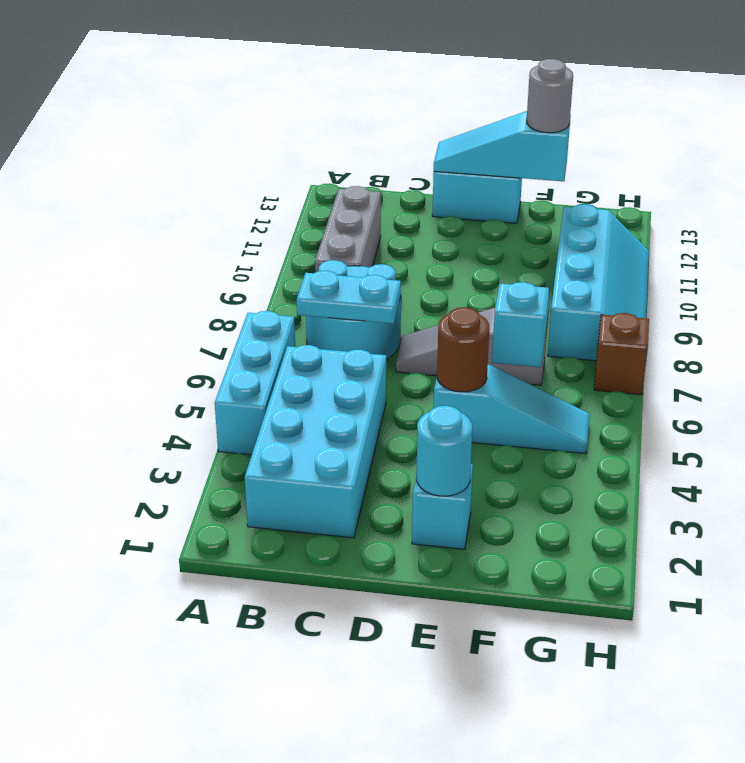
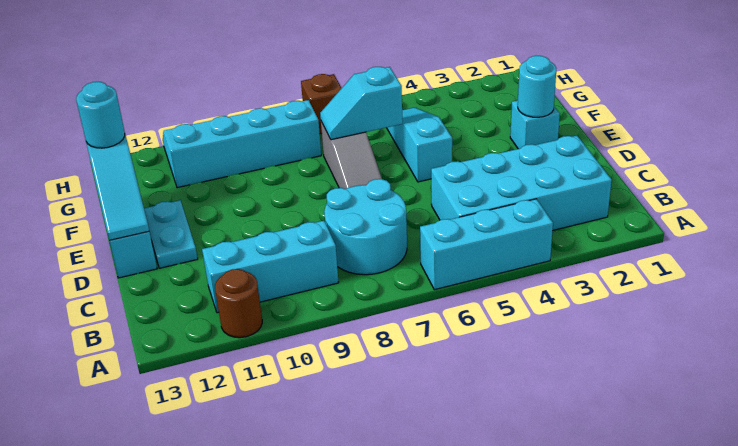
cyan 1x2 plate [297,271,401,324] -> cyan 1x2 plate moved to [144,200,198,268]
grey 1x3 brick [315,186,381,272] -> cyan 1x3 brick [202,221,339,313]
brown 1x1 round brick [437,307,489,392] -> brown 1x1 round brick moved to [215,269,262,338]
grey 1x1 round brick [527,59,573,133] -> cyan 1x1 round brick [76,82,125,148]

